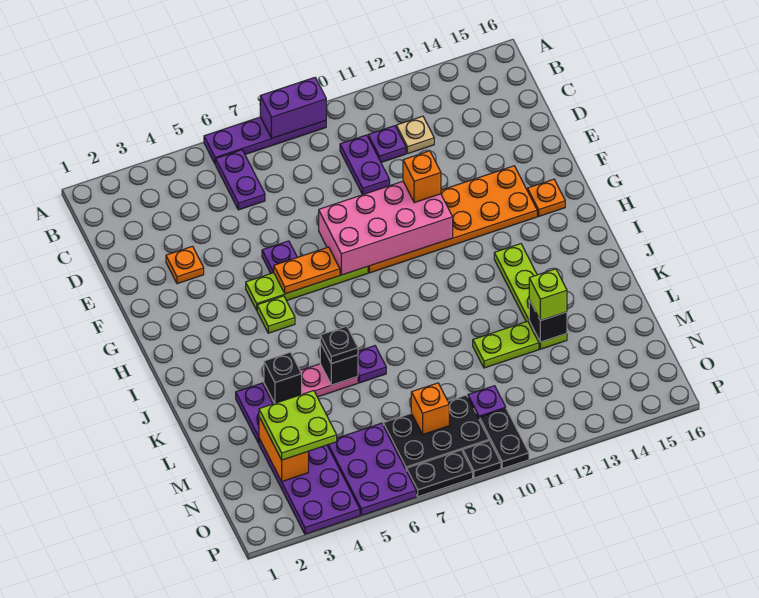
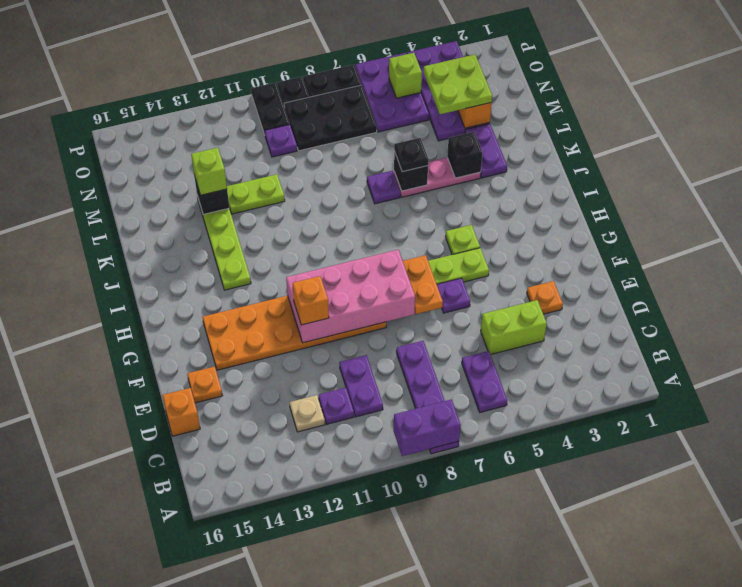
purple 1x4 plate [204,117,326,164] -> purple 1x4 plate turned to [396,341,459,454]
none -> lime 1x2 brick [481,300,547,355]
orange 1x2 plate [273,247,340,294] -> orange 1x2 plate turned to [403,255,443,314]
orange 1x1 plate [527,179,565,216] -> orange 1x1 plate moved to [187,367,222,403]
orange 1x1 brick [411,383,449,434] -> orange 1x1 brick moved to [162,388,200,436]
none -> lime 1x1 brick [389,53,422,98]

